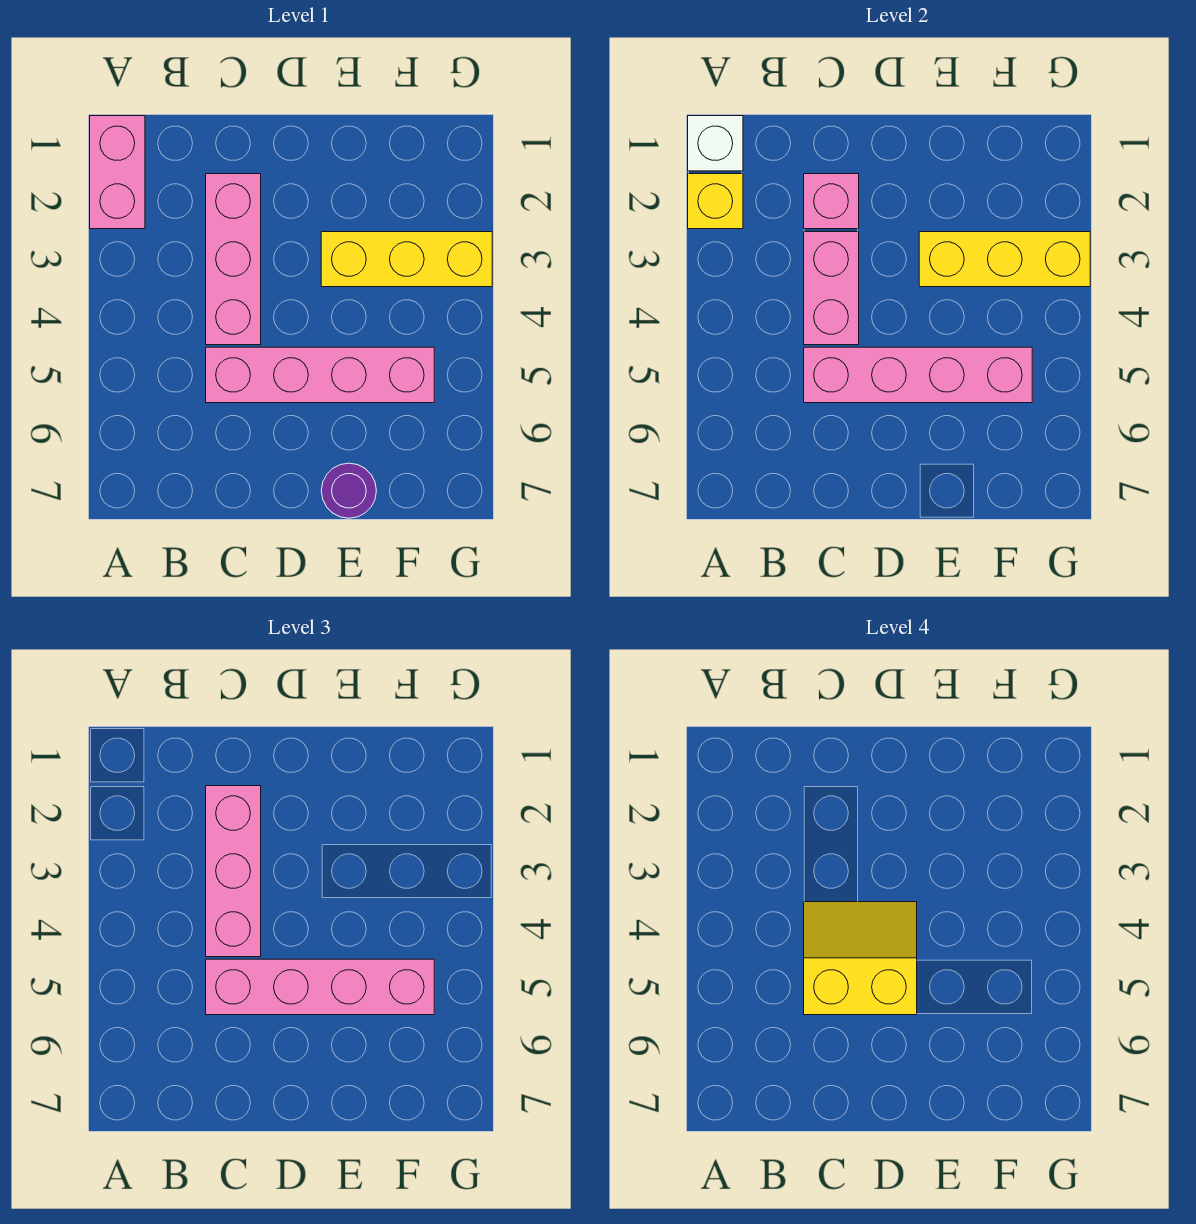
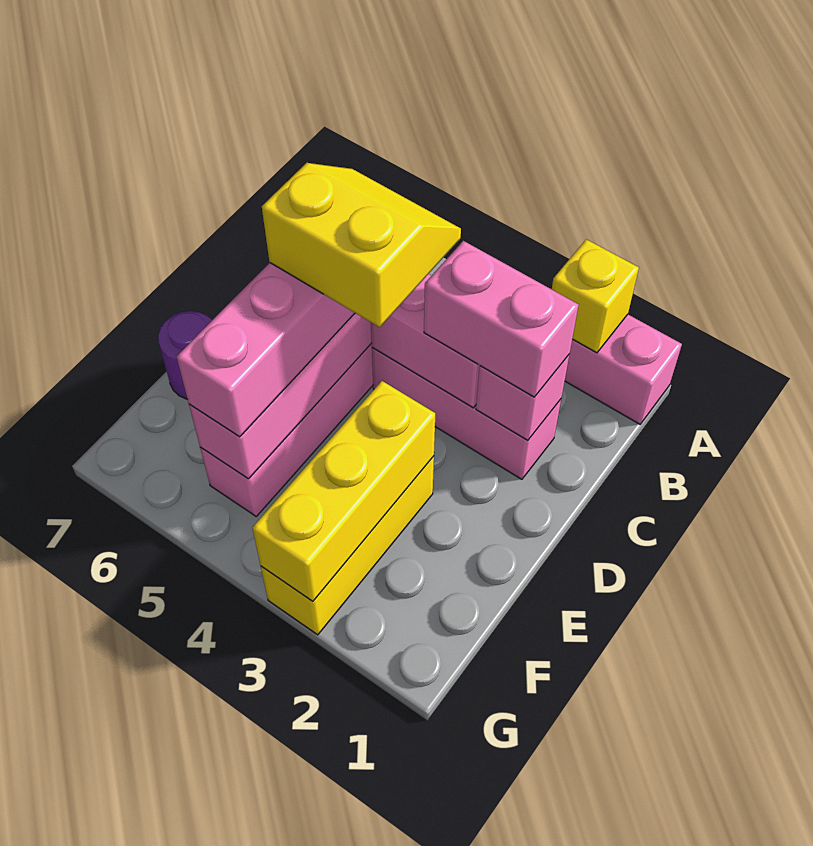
white 1x1 brick [688,116,743,171] -> none
pink 1x3 brick [206,786,261,957] -> pink 1x2 brick [424,241,579,397]
yellow 2x2 slope [804,902,917,1015] -> yellow 2x2 slope turned to [262,163,461,327]

